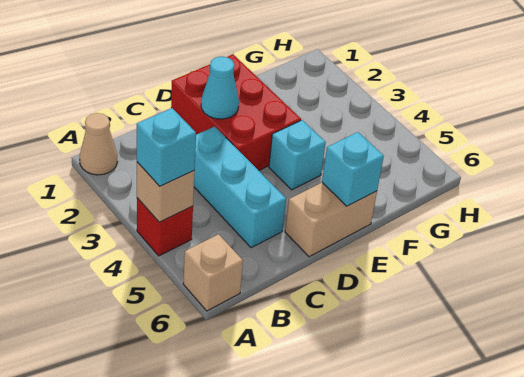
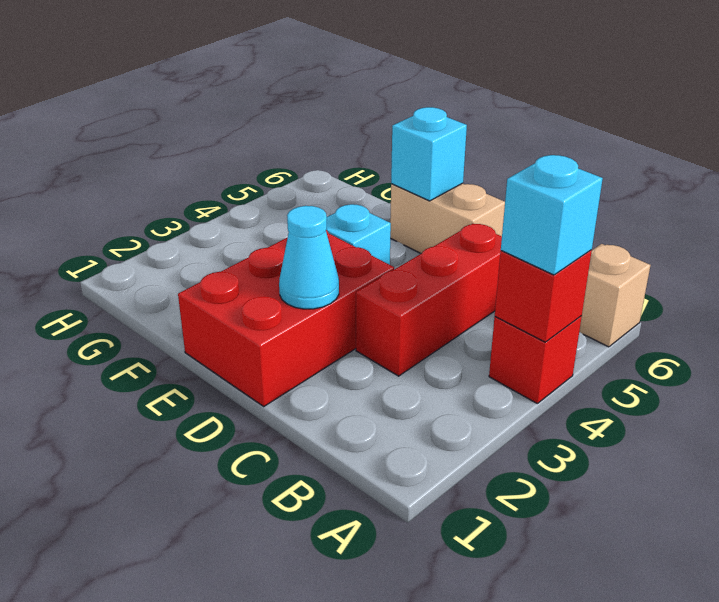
tan 1x1 cone [80,113,117,175] -> none
tan 1x1 brick [137,162,195,222] -> red 1x1 brick [495,250,592,342]
cyan 1x3 brick [194,126,286,248] -> red 1x3 brick [356,224,502,376]

